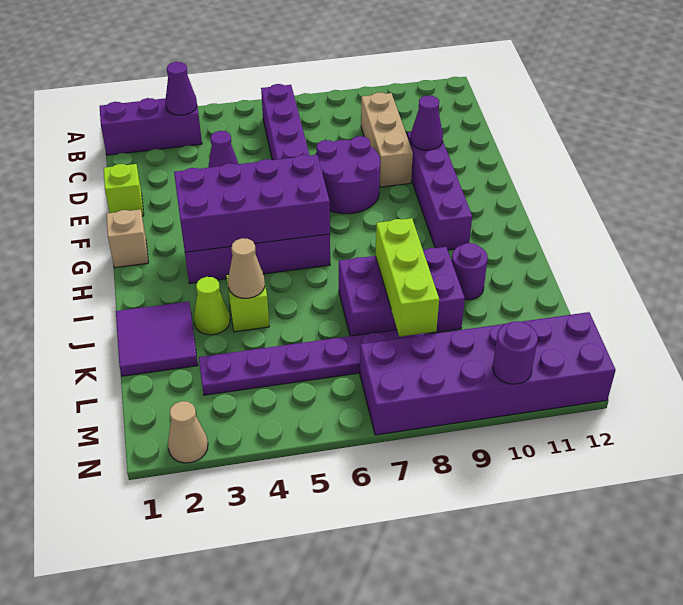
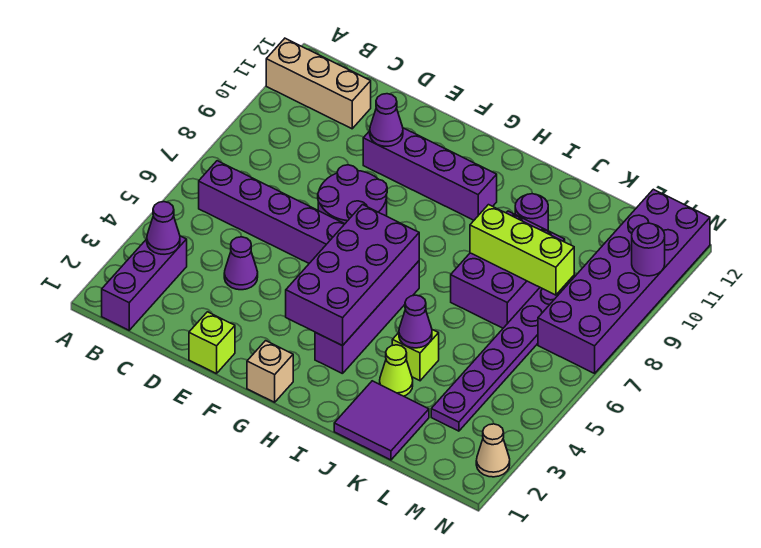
tan 1x3 brick [361,92,413,187] -> tan 1x3 brick moved to [266,38,371,129]
tan 1x1 cone [228,238,265,298] -> purple 1x1 cone [399,295,432,348]

